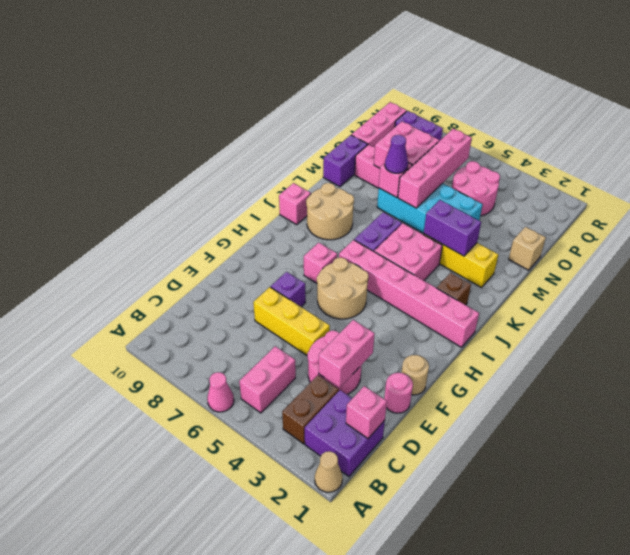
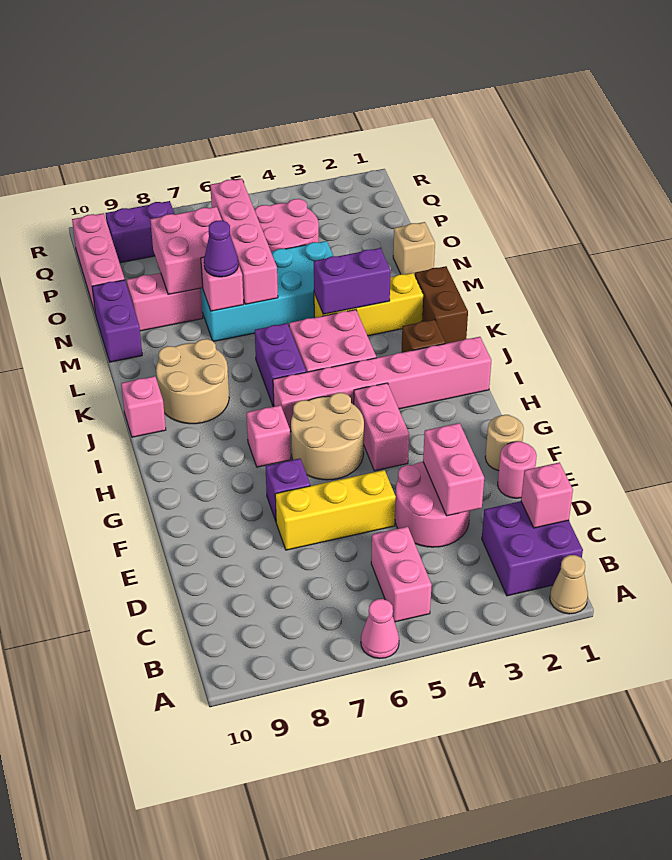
brown 1x2 brick [282,375,339,444] -> brown 1x2 brick moved to [415,266,468,344]
none -> pink 1x2 brick [354,383,409,471]

